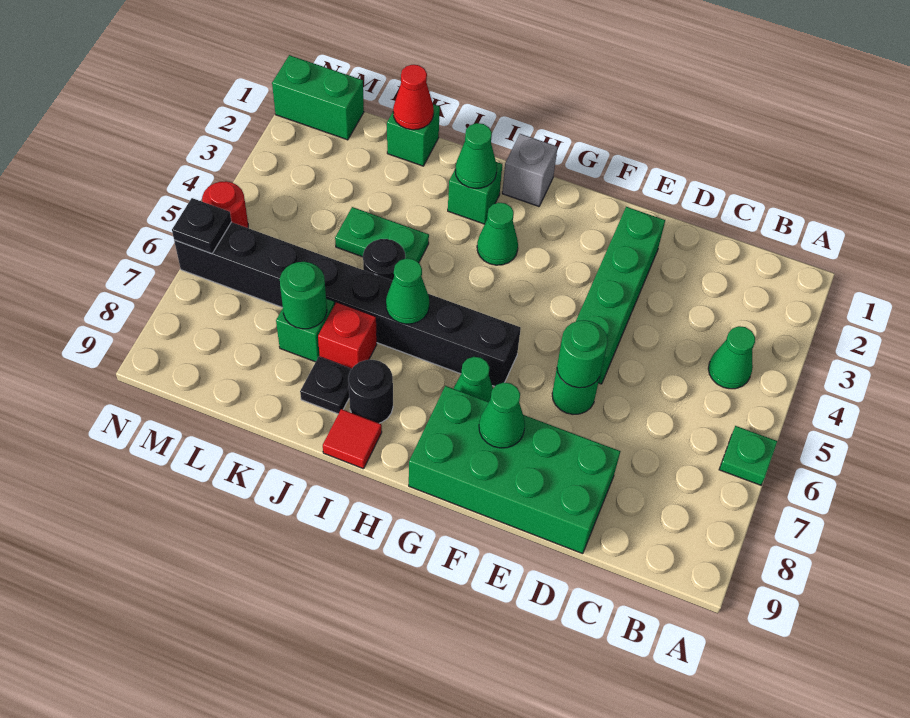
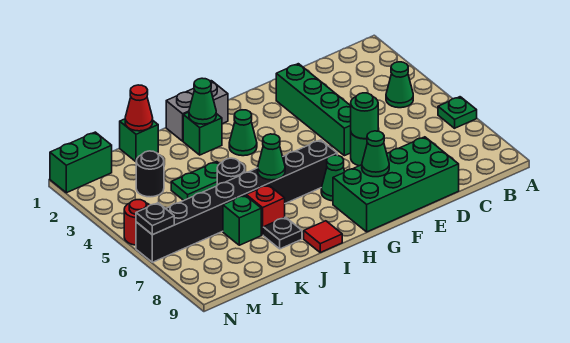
grey 1x1 brick [502,134,558,206] -> grey 1x2 brick [166,81,228,141]
black 1x1 round brick [348,360,393,423] -> black 1x1 round brick moved to [136,151,164,197]
green 1x1 round brick [280,262,327,329] -> none

